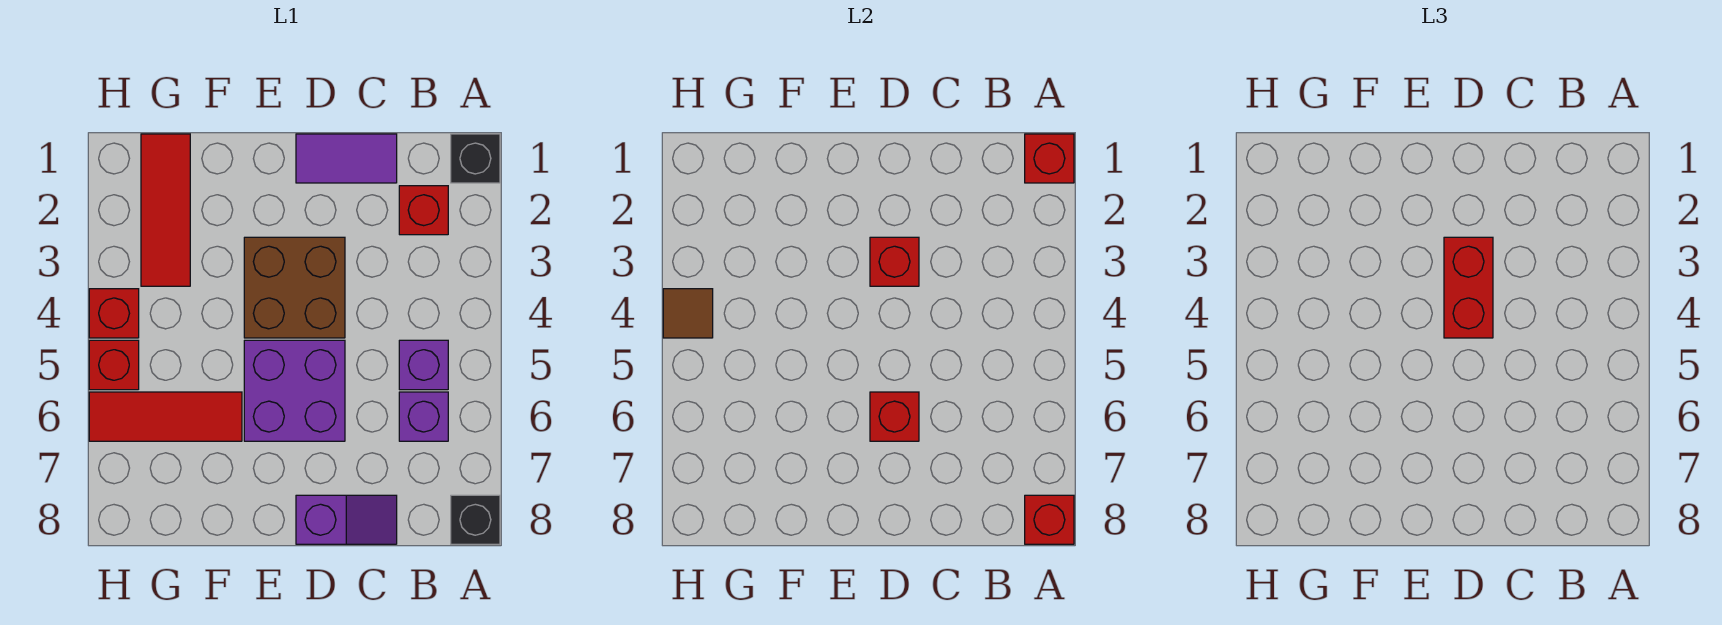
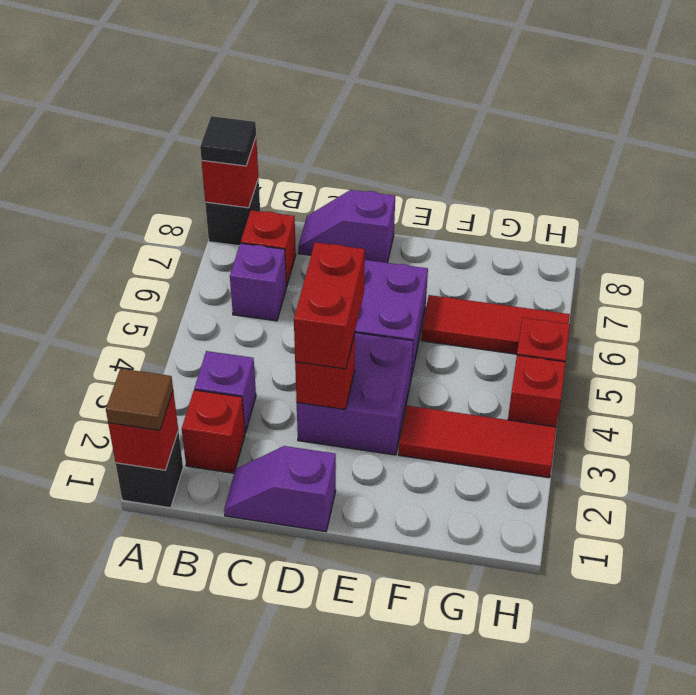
none -> black 1x1 tile [200,116,256,166]
purple 1x1 brick [399,340,448,390] -> purple 1x1 brick moved to [194,351,256,433]
purple 1x2 tile [296,134,397,183] -> purple 1x2 slope [224,446,336,532]
brown 2x2 brick [244,237,345,338] -> purple 2x2 brick [297,333,413,455]
red 1x1 brick [870,392,919,441] -> red 1x1 brick moved to [241,210,296,286]
red 1x3 tile [141,134,190,286] -> red 1x3 tile turned to [399,406,556,478]
brown 1x1 tile [663,289,713,338] -> brown 1x1 tile moved to [106,369,173,430]

